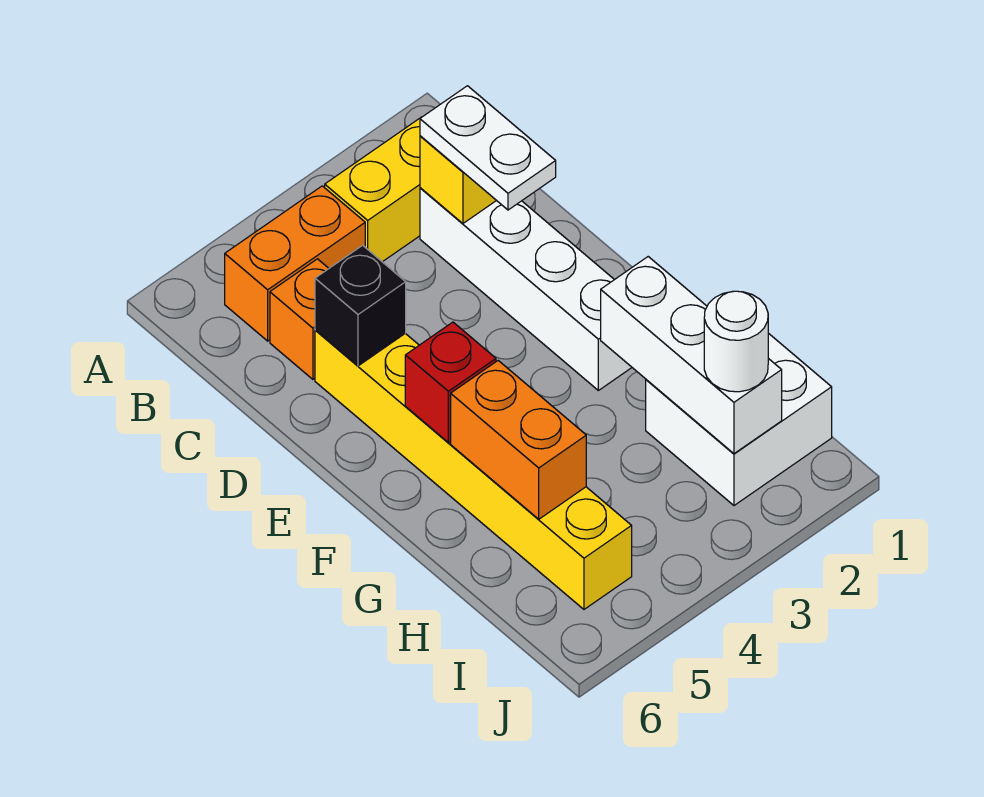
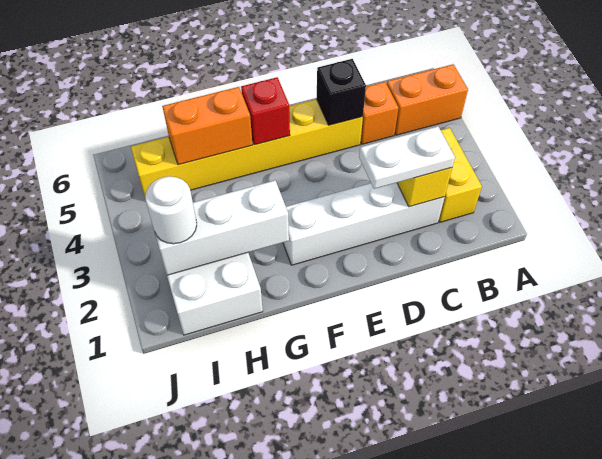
orange 1x2 brick [225,186,365,341] -> orange 1x2 brick turned to [387,64,468,135]

